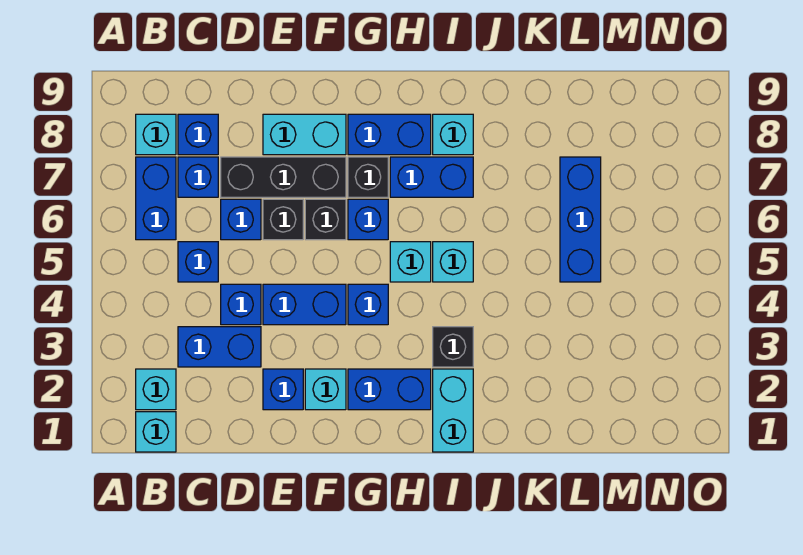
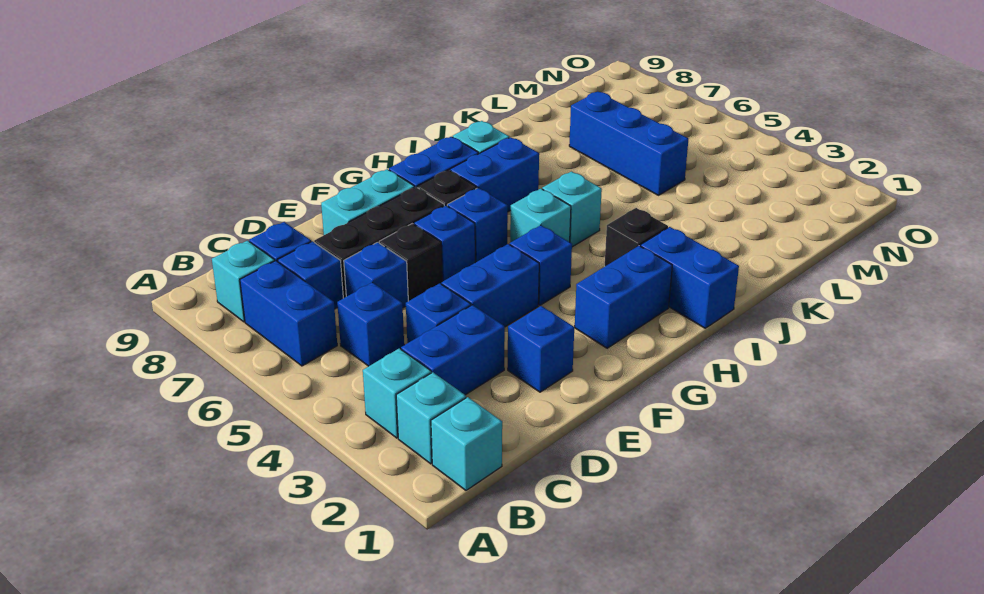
cyan 1x1 brick [305,369,346,410] -> cyan 1x1 brick moved to [363,348,431,438]
black 1x1 brick [305,199,346,240] -> blue 1x1 brick [414,205,475,281]
cyan 1x2 brick [433,369,473,452] -> blue 1x2 brick [641,227,739,328]

